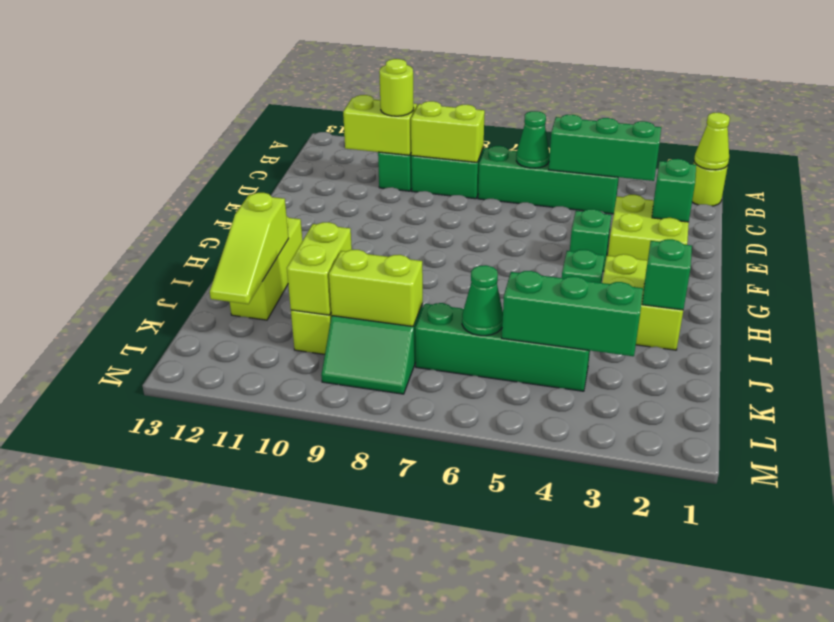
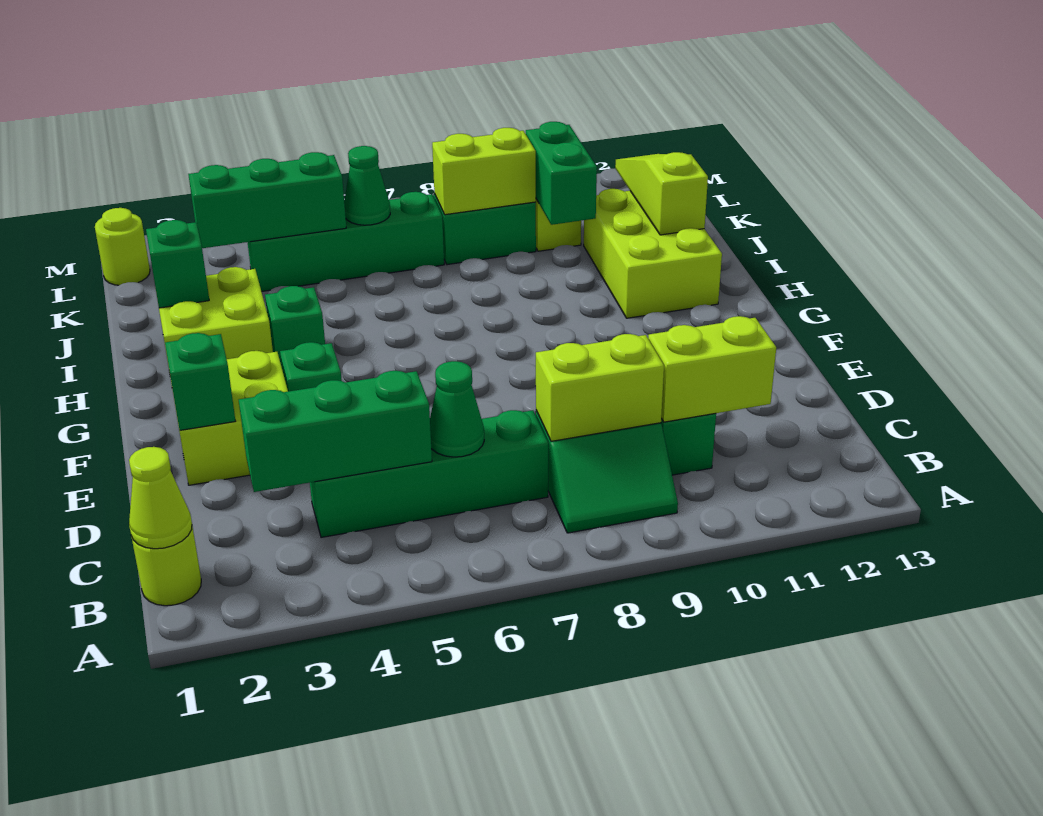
lime 1x1 round brick [379,59,414,116] -> lime 1x1 round brick moved to [95,208,150,285]
lime 1x3 brick [230,217,302,320] -> lime 2x3 brick [584,189,722,318]
lime 1x2 brick [287,222,352,315] -> green 1x2 brick [526,122,597,225]

